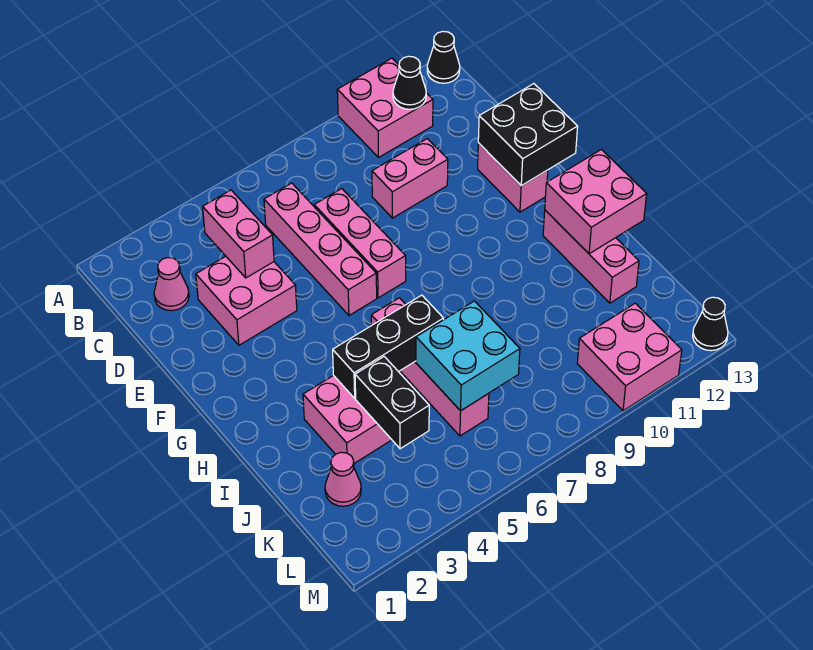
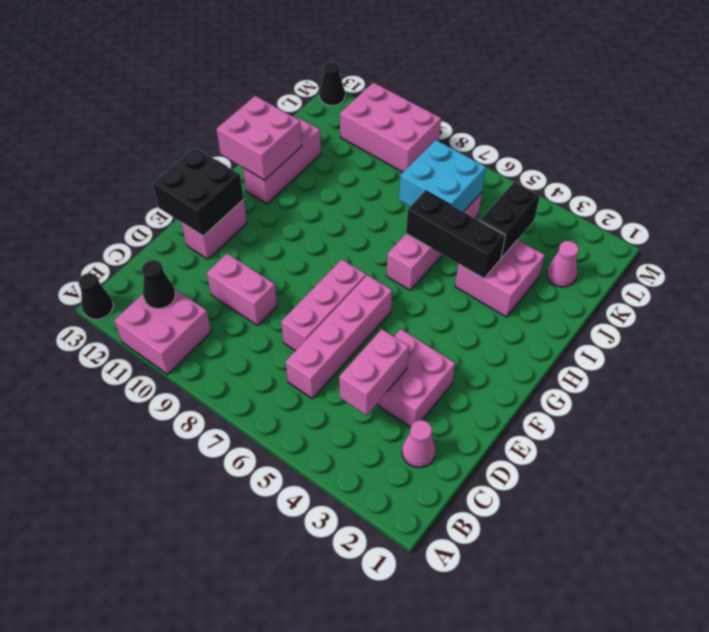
pink 2x2 brick [577,303,682,411] -> pink 2x3 brick [340,83,441,172]

